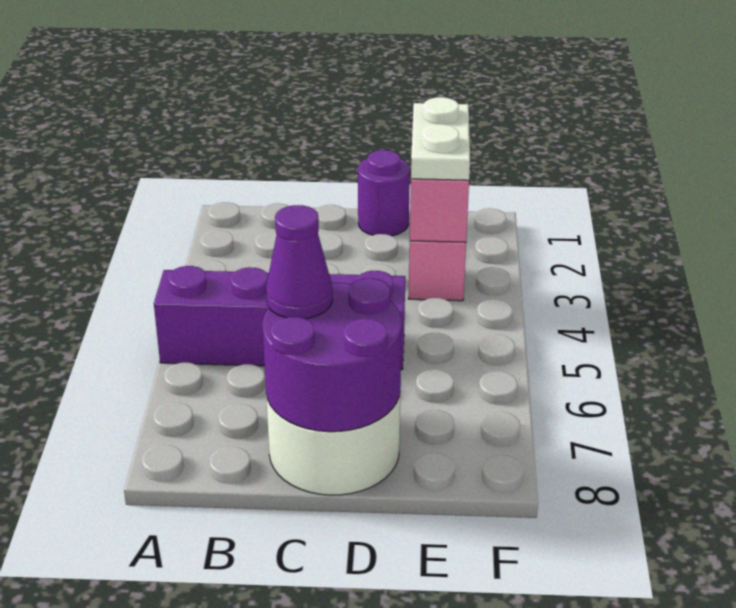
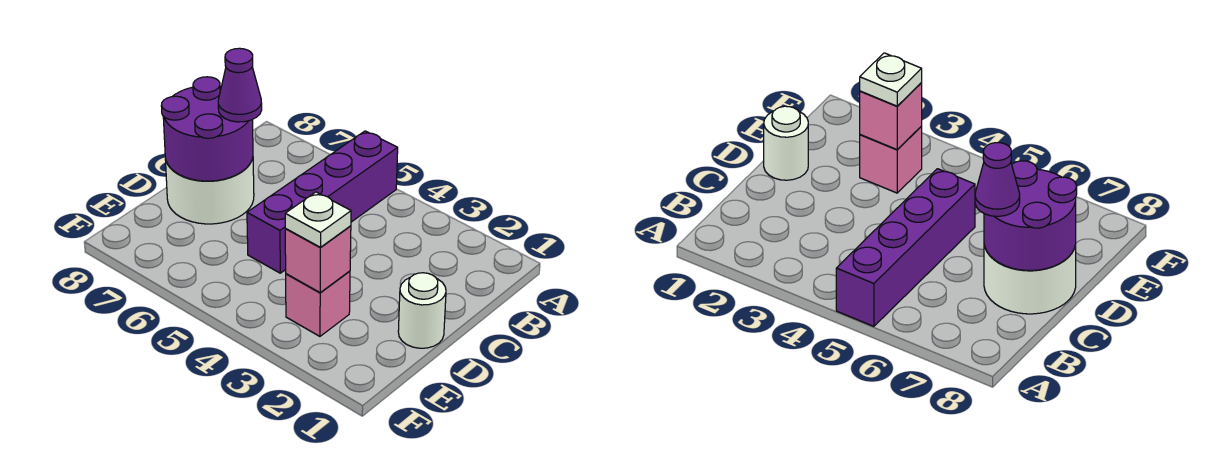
purple 1x1 round brick [358,150,410,236] -> white 1x1 round brick [398,273,446,348]
white 1x2 plate [411,97,470,180] -> white 1x1 plate [285,192,351,247]

